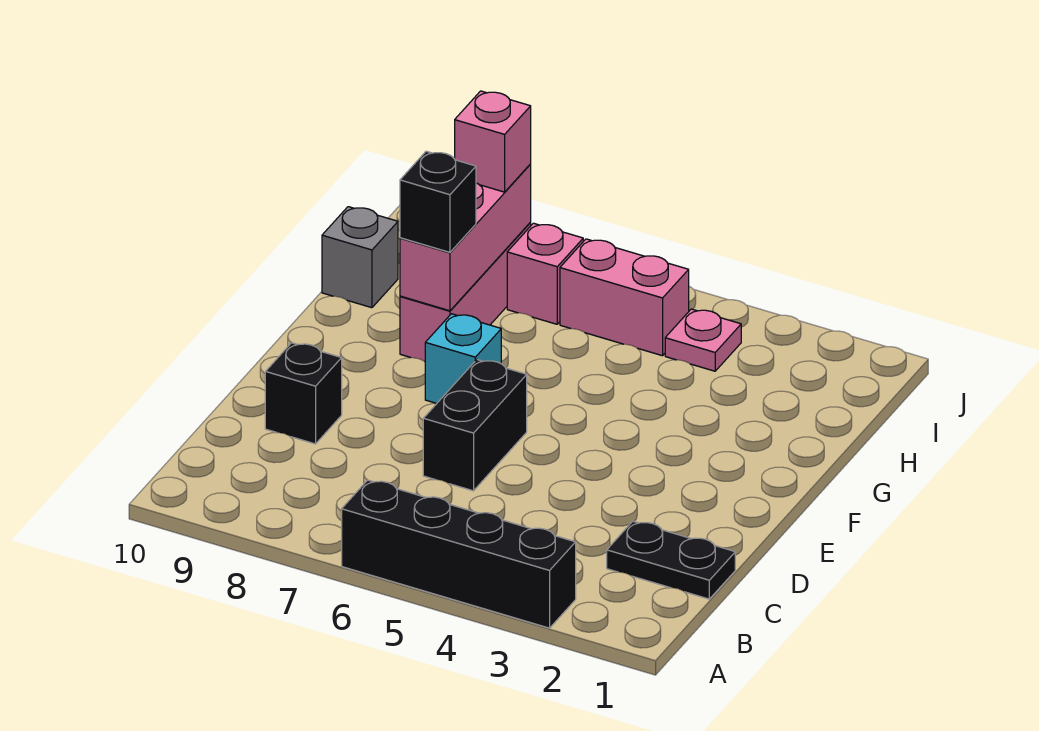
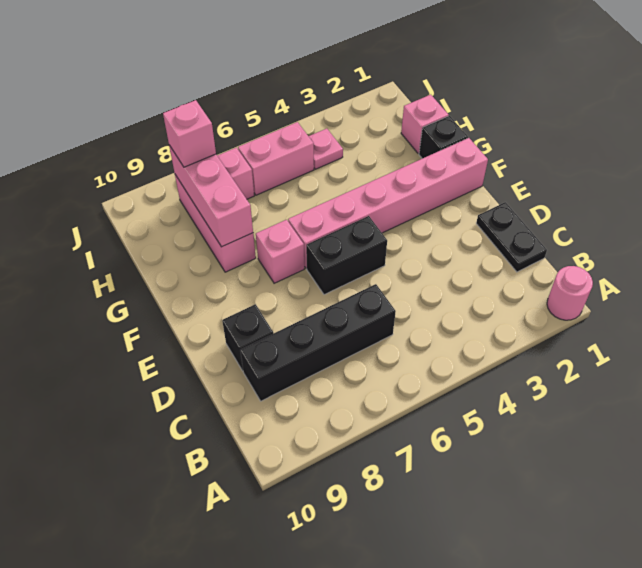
none -> pink 1x1 round brick [547,266,593,320]
black 1x4 brick [342,480,576,628] -> black 1x4 brick moved to [240,284,396,401]
black 1x2 plate [607,521,735,599] -> black 1x2 plate turned to [476,202,547,272]
black 1x2 brick [423,360,527,491] -> black 1x2 brick turned to [306,216,387,295]
none -> pink 1x6 brick [288,138,488,268]
cyan 1x1 brick [425,314,501,404] -> pink 1x1 brick [256,220,304,283]
black 1x1 brick [400,151,476,252] -> black 1x1 brick moved to [419,116,468,159]
none -> pink 1x1 brick [401,95,449,154]
grey 1x1 brick [322,207,398,308] -> none

